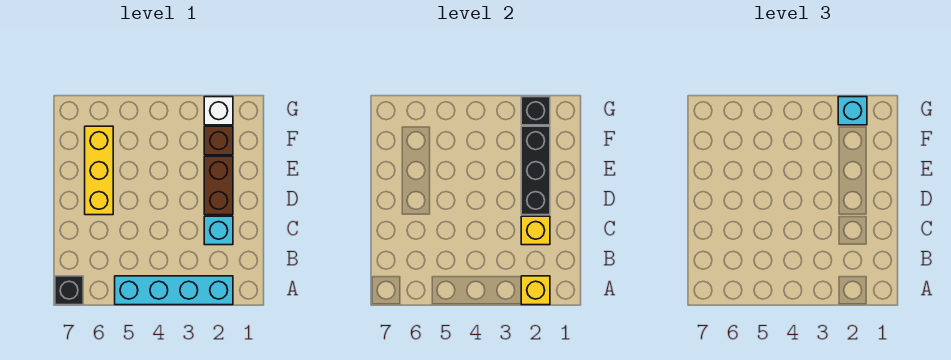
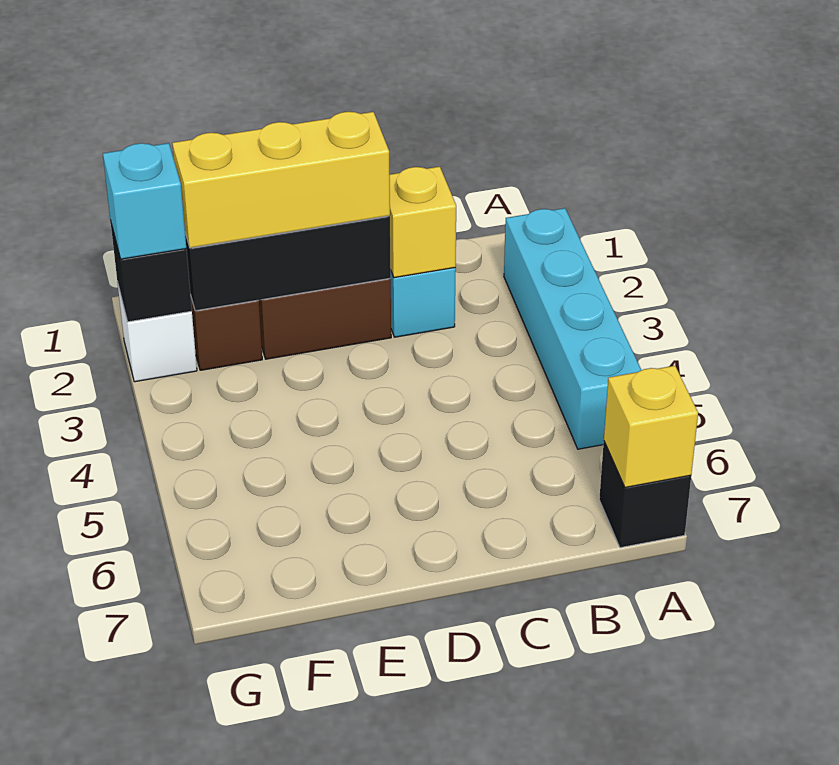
yellow 1x1 brick [521,276,550,305] -> yellow 1x1 brick moved to [604,366,698,488]
yellow 1x3 brick [85,126,113,215] -> yellow 1x3 brick moved to [172,112,390,248]

